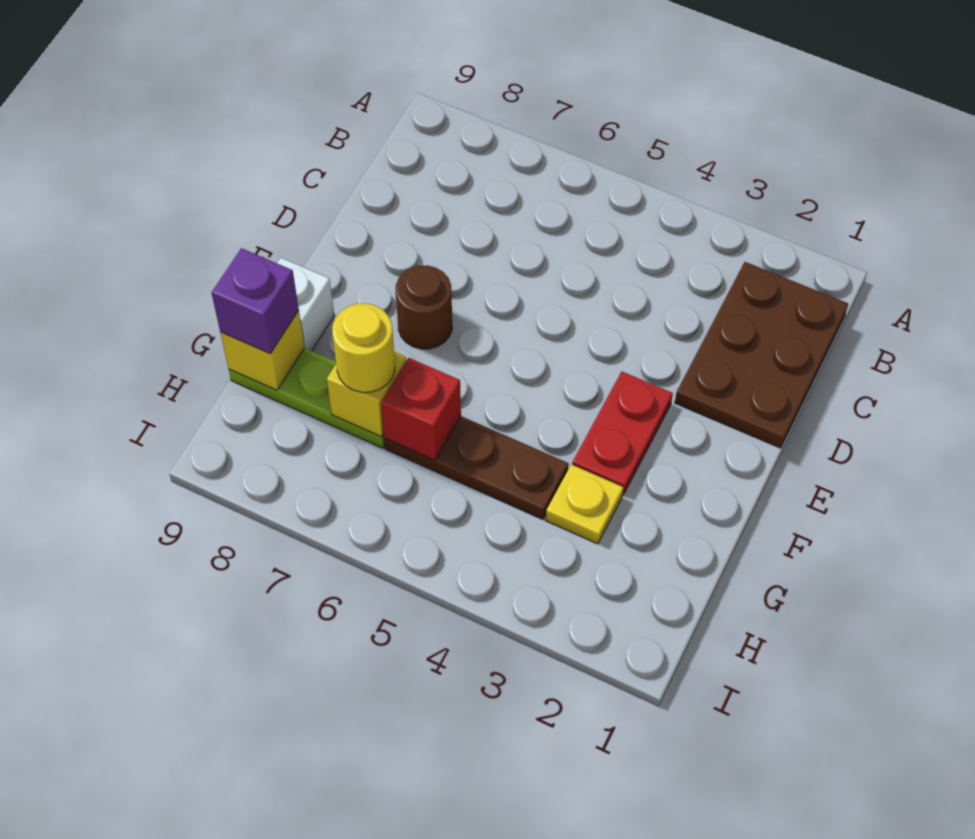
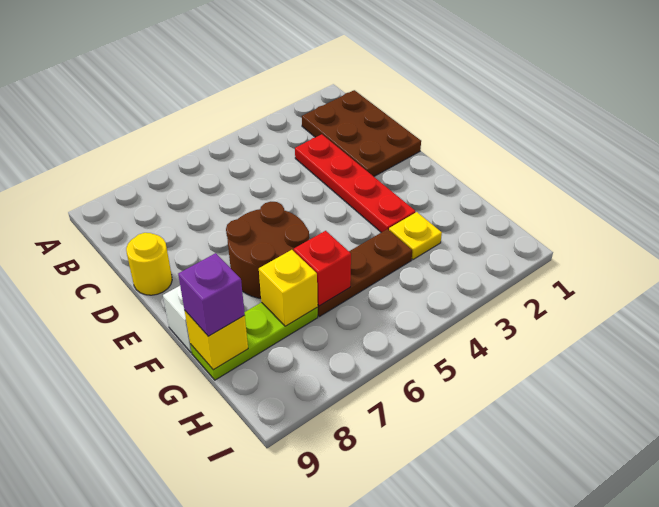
red 1x2 plate [572,372,673,495] -> red 1x4 plate [295,134,416,232]
brown 1x1 round brick [396,266,452,349] -> brown 2x2 round brick [226,202,309,298]
yellow 1x1 round brick [332,304,395,392] -> yellow 1x1 round brick moved to [126,233,172,295]

